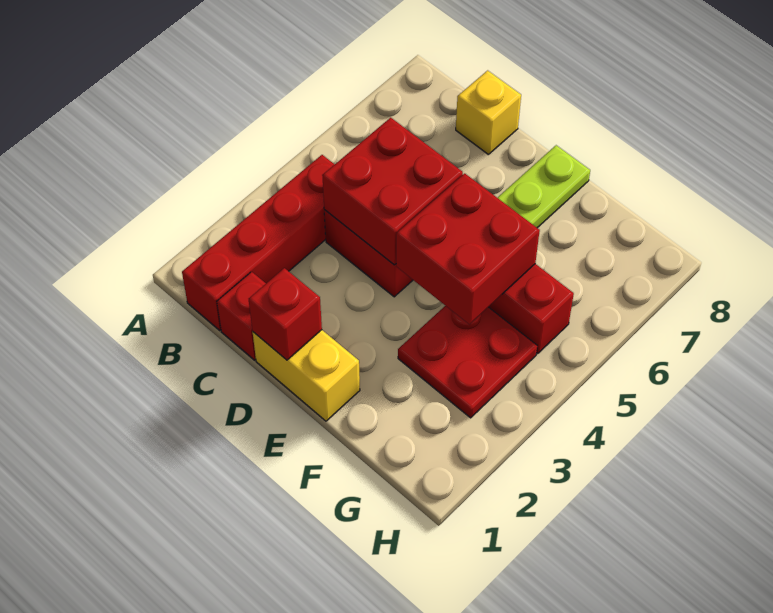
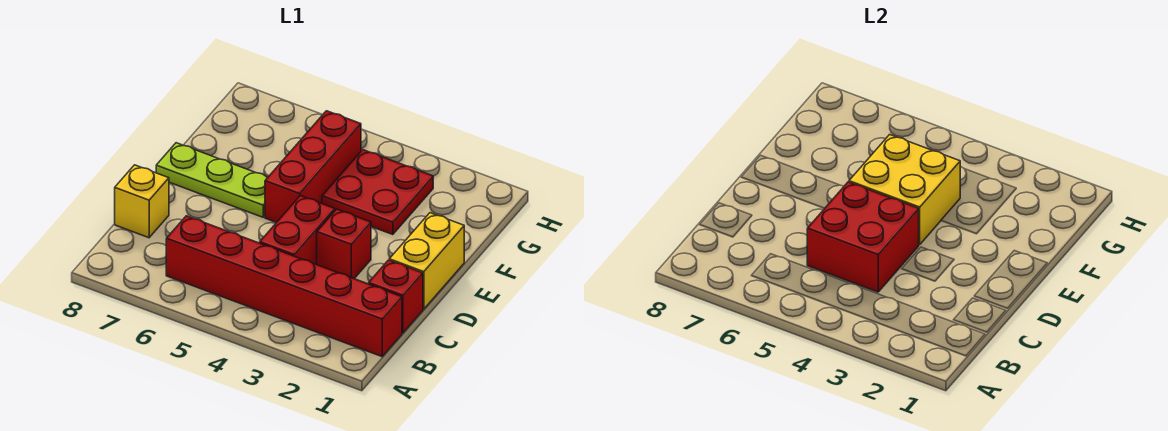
red 1x4 brick [182,155,335,330] -> red 1x6 brick [166,216,402,357]
red 1x1 brick [249,268,322,360] -> red 1x1 brick moved to [317,209,371,279]
red 2x2 brick [396,173,540,324] -> yellow 2x2 brick [849,135,960,245]

